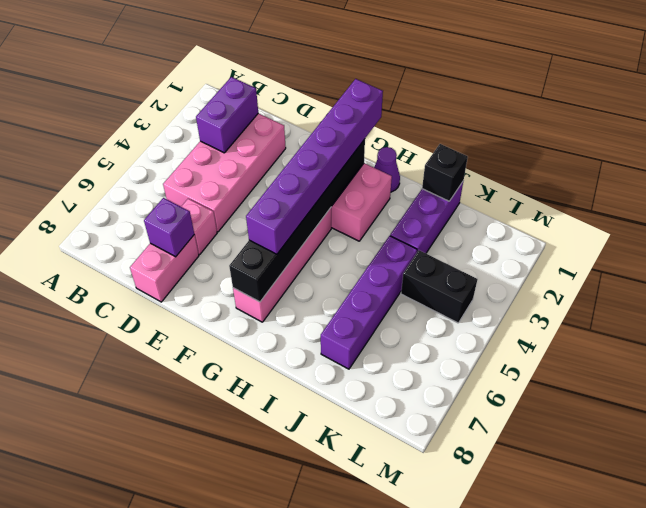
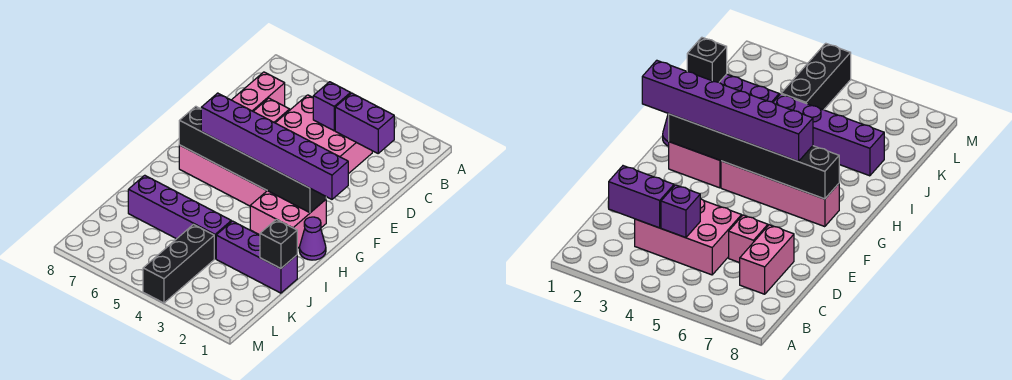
pink 2x4 brick [163,113,286,232] -> pink 2x3 brick [276,95,372,174]
pink 1x2 brick [130,235,199,302] -> pink 1x2 brick turned to [232,72,285,111]
purple 1x1 brick [144,198,194,257] -> purple 1x1 brick moved to [313,82,351,131]
black 1x2 brick [401,250,477,323] -> black 1x3 brick [143,225,214,303]

